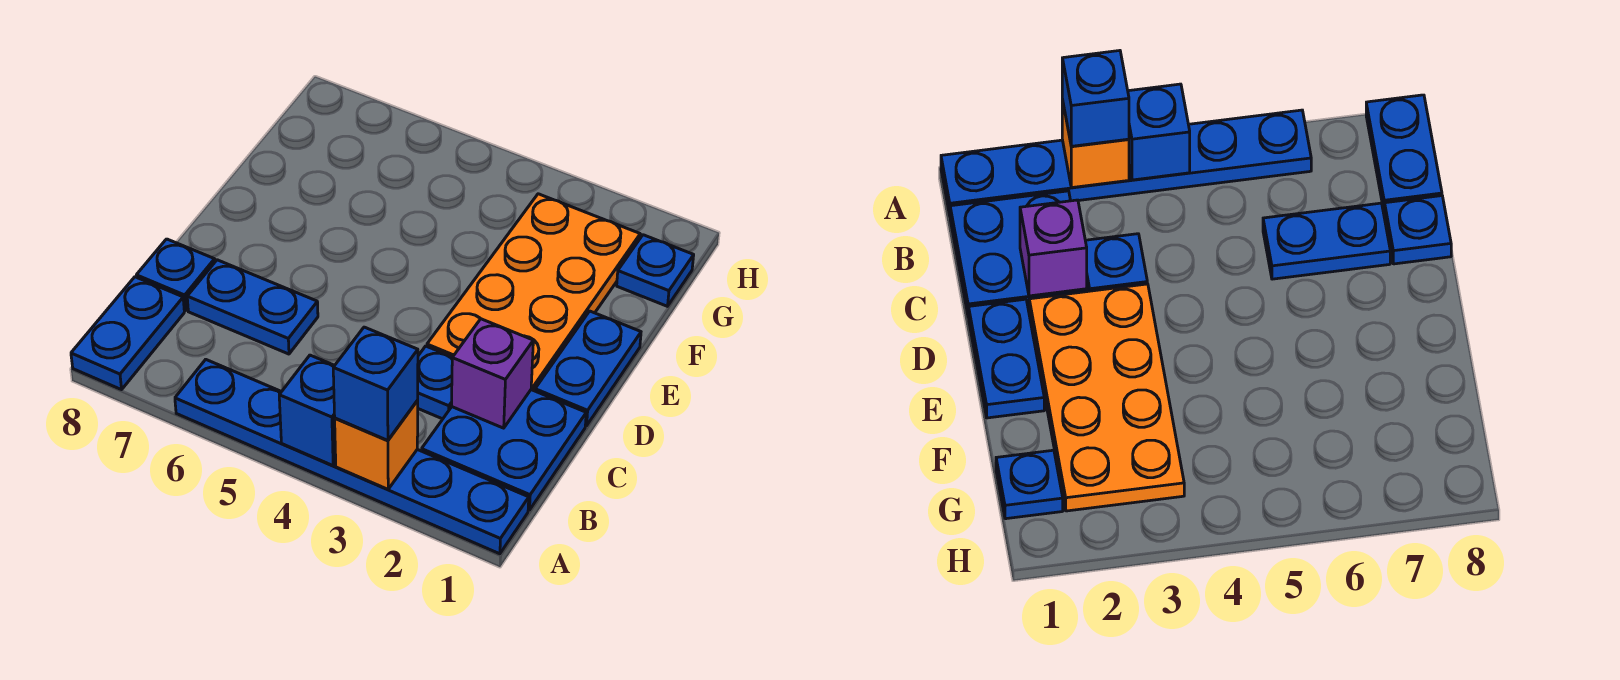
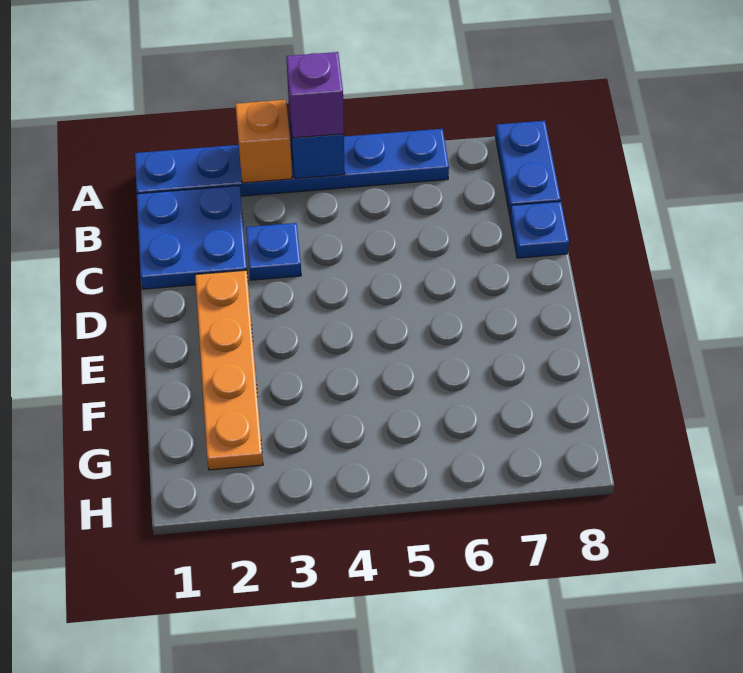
blue 1x1 brick [333,327,418,440] -> none
purple 1x1 brick [451,319,533,428] -> purple 1x1 brick moved to [286,52,344,138]
blue 1x2 plate [187,260,318,354] -> none
blue 1x2 plate [535,311,641,426] -> none
orange 2x4 plate [427,194,640,391] -> orange 1x4 plate [195,270,263,470]
blue 1x1 plate [617,235,694,306] -> none

